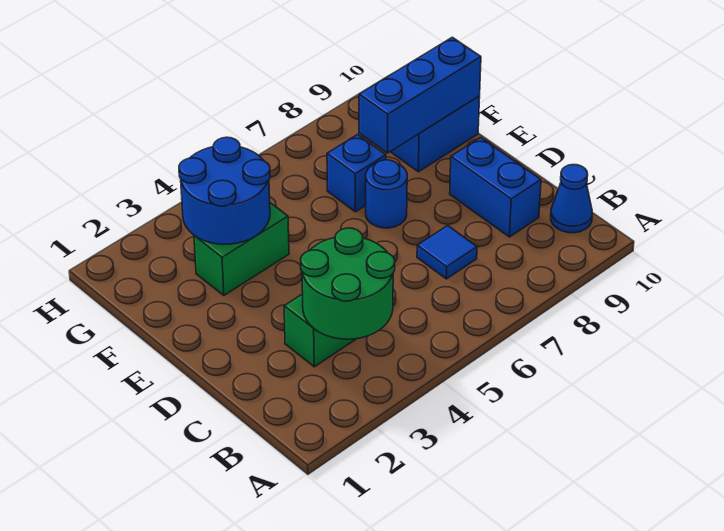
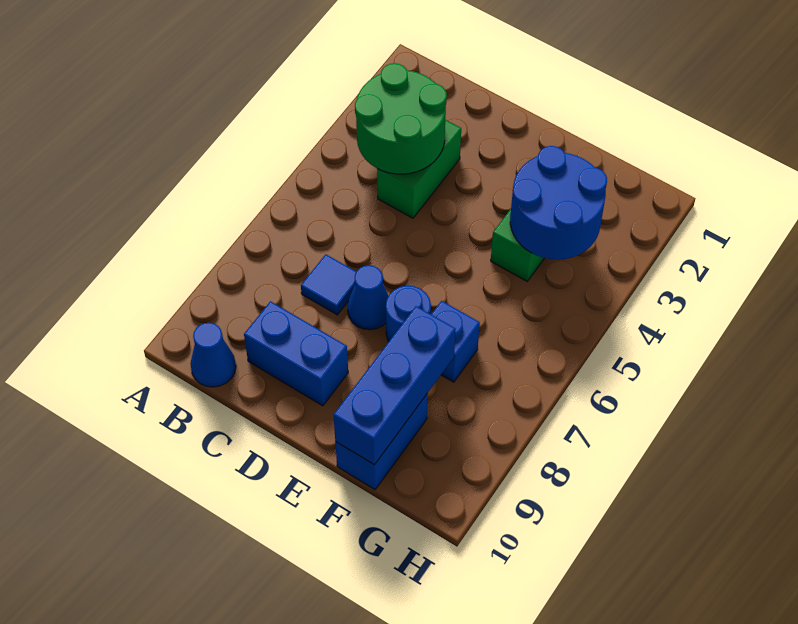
none -> blue 1x1 cone [348,265,389,330]

